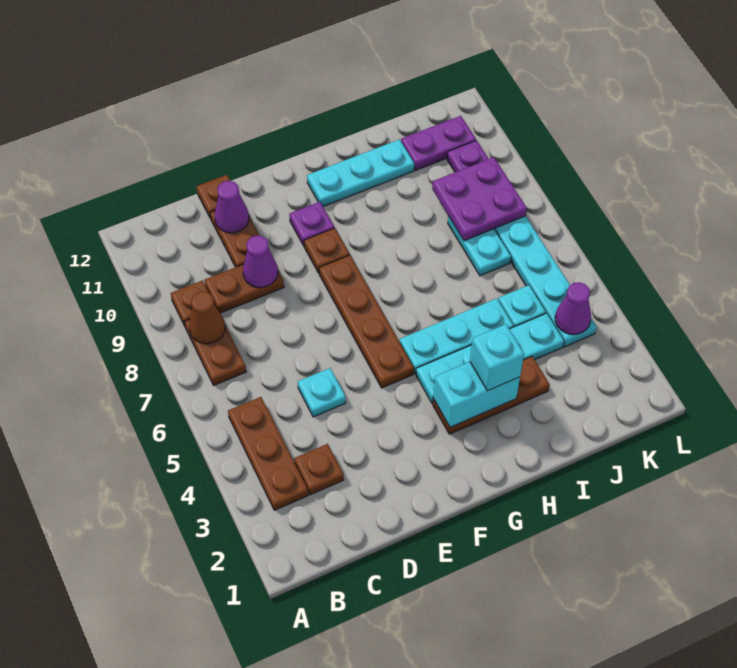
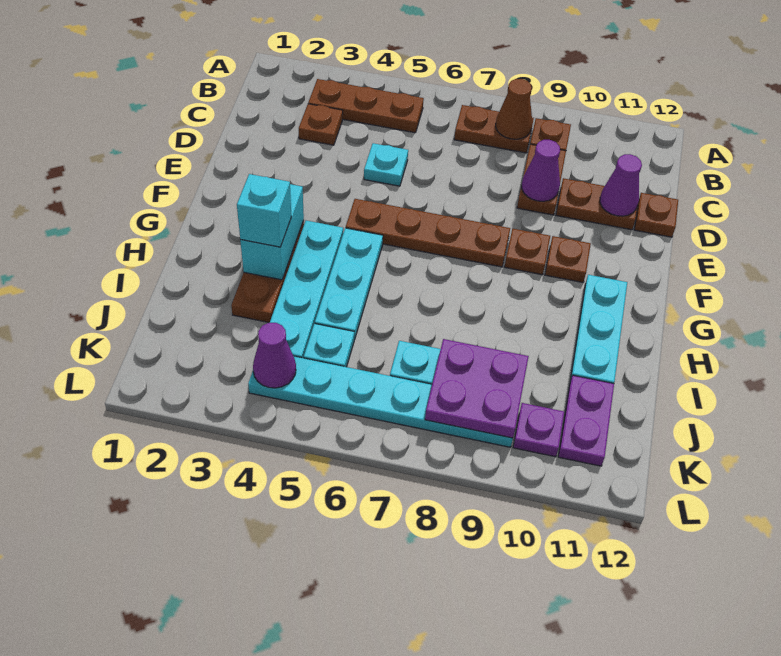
purple 1x1 plate [289,202,334,246] -> brown 1x1 plate [545,236,591,282]

